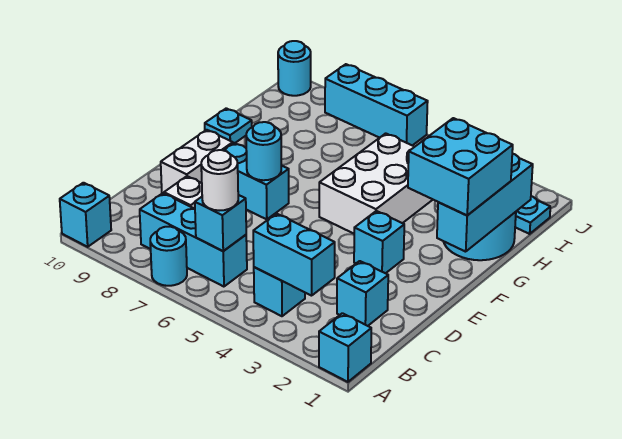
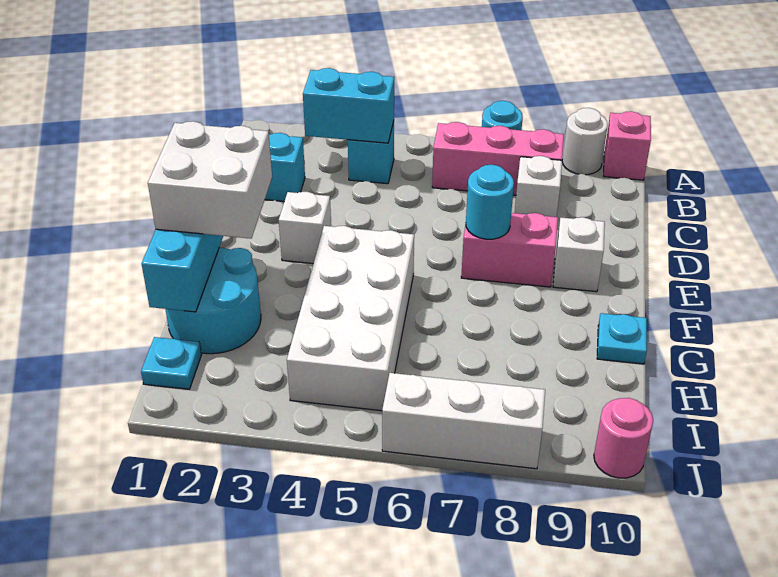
cyan 1x1 brick [319,313,371,382] -> none
cyan 1x1 brick [60,183,111,247] -> pink 1x1 brick [604,111,651,180]
cyan 1x3 brick [140,193,247,287] -> pink 1x3 brick [432,122,564,195]
cyan 1x1 brick [195,195,246,251] -> none
white 1x1 round brick [201,150,238,211] -> white 1x1 round brick moved to [562,108,608,175]
white 1x2 brick [161,130,233,193] -> white 1x1 brick [553,217,605,292]
cyan 1x1 brick [354,211,404,273] -> white 1x1 brick [279,192,331,263]
cyan 1x2 brick [224,143,289,219] -> pink 1x2 brick [461,213,558,287]
cyan 2x2 brick [408,118,513,215] -> white 2x2 brick [148,121,272,239]
white 2x3 brick [319,133,433,234] -> white 2x4 brick [287,226,414,411]
cyan 1x3 brick [325,64,428,145] -> white 1x3 brick [382,373,545,469]
cyan 1x1 round brick [278,41,311,96] -> pink 1x1 round brick [594,398,653,478]

